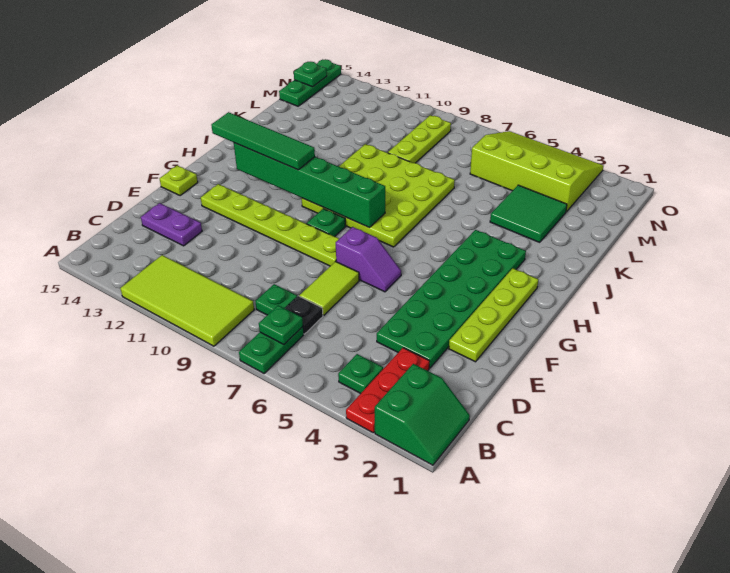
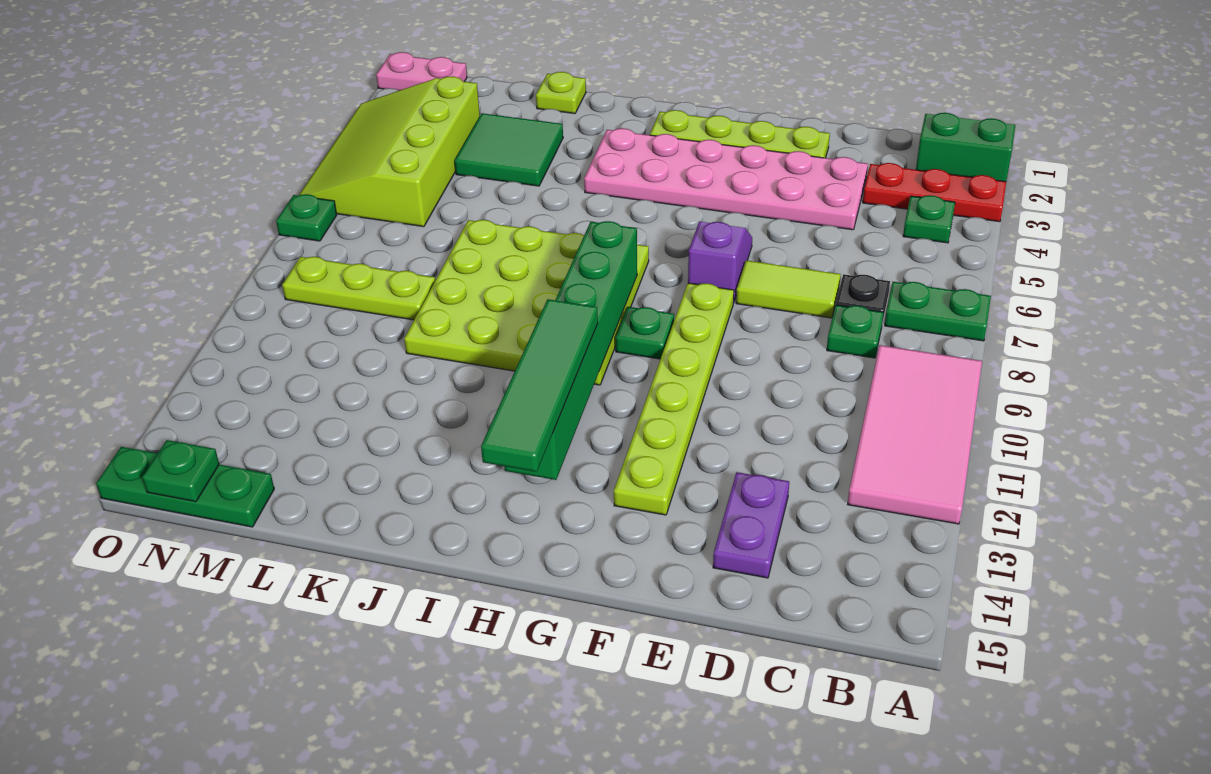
lime 2x4 tile [120,255,254,346] -> pink 2x4 tile [848,345,982,524]
green 1x1 plate [259,305,303,344] -> green 1x1 plate moved to [276,194,337,241]
green 2x6 plate [377,230,526,368] -> pink 2x6 plate [584,128,868,230]
lime 1x1 plate [160,166,198,196] -> lime 1x1 plate moved to [536,72,586,114]
none -> pink 1x2 plate [376,52,467,91]

